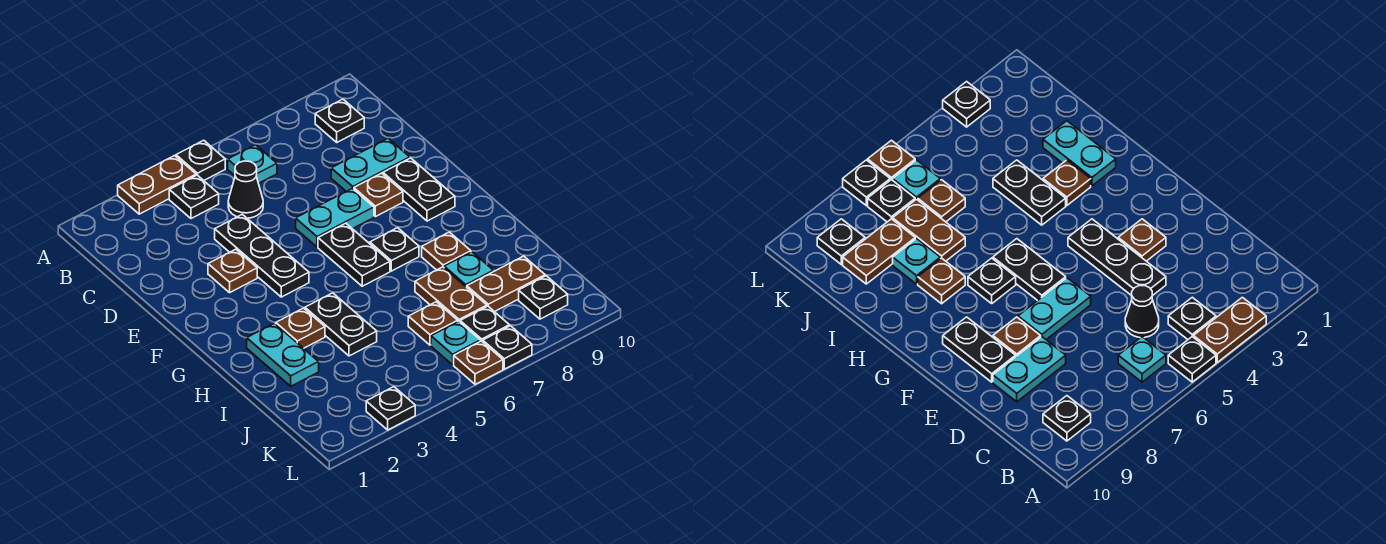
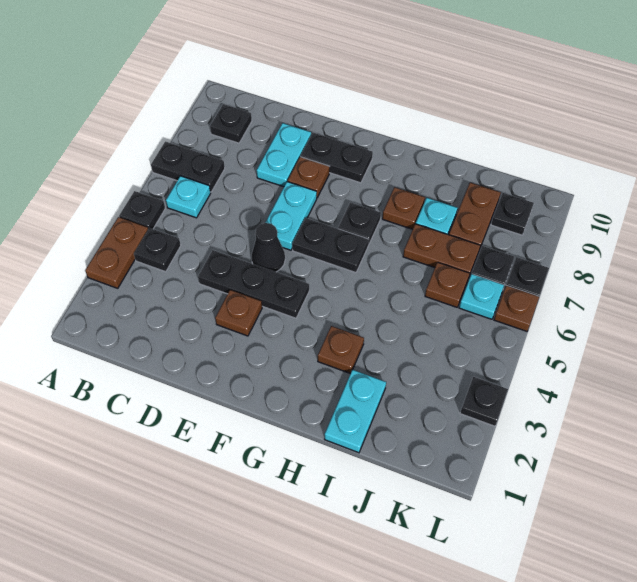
black 1x1 cone [228,161,263,218] -> black 1x1 cone moved to [252,223,285,272]
cyan 1x2 plate [247,323,319,386] -> cyan 1x2 plate turned to [325,370,386,453]
black 1x2 plate [305,293,377,356] -> black 1x2 plate moved to [151,141,225,192]

